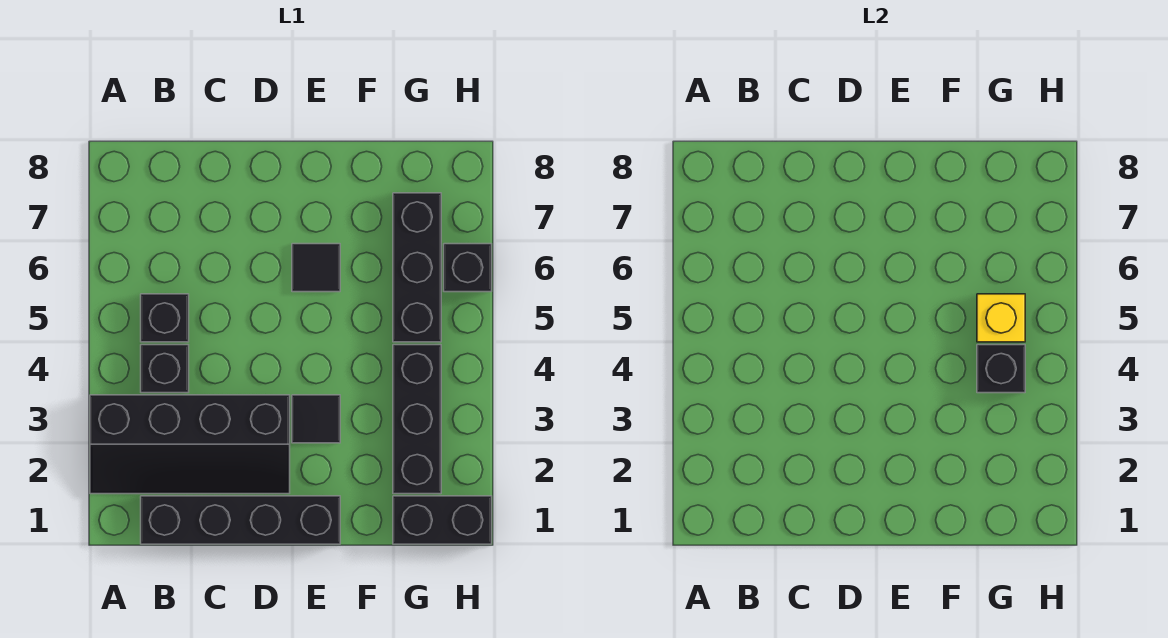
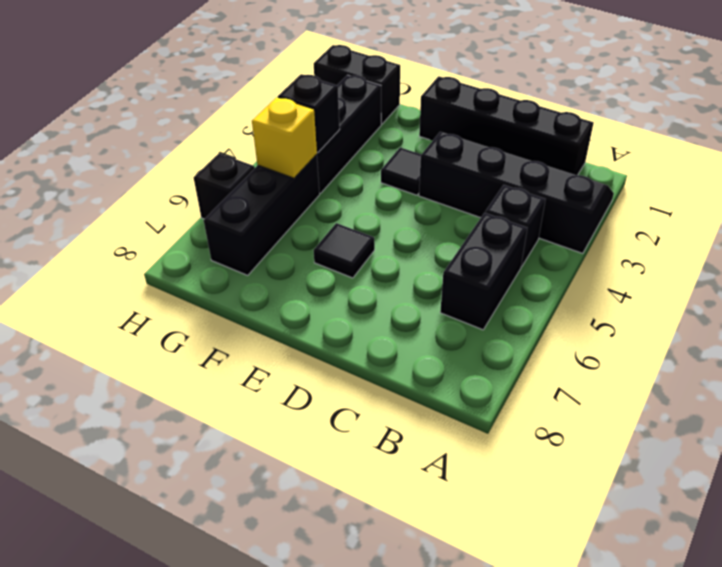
black 1x1 brick [141,294,189,342] -> black 1x2 brick [440,213,527,330]

